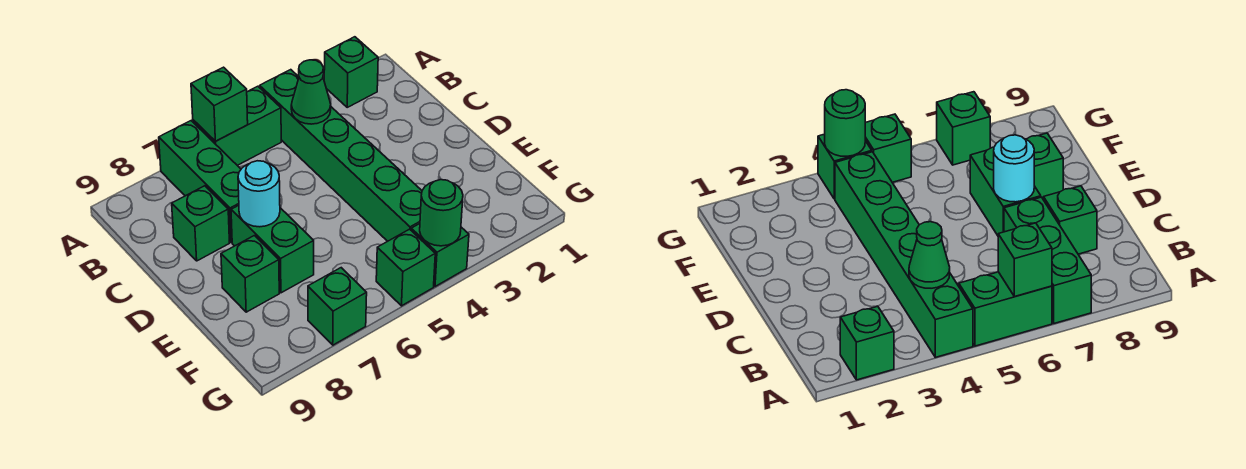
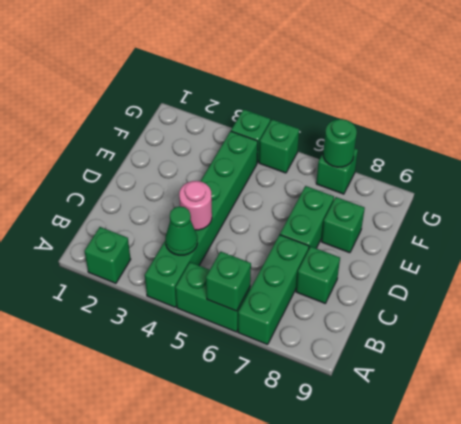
none -> pink 1x1 round brick [179,181,212,230]
cyan 1x1 round brick [238,161,280,227] -> none
green 1x1 round brick [420,180,463,246] -> green 1x1 round brick moved to [323,119,357,167]

